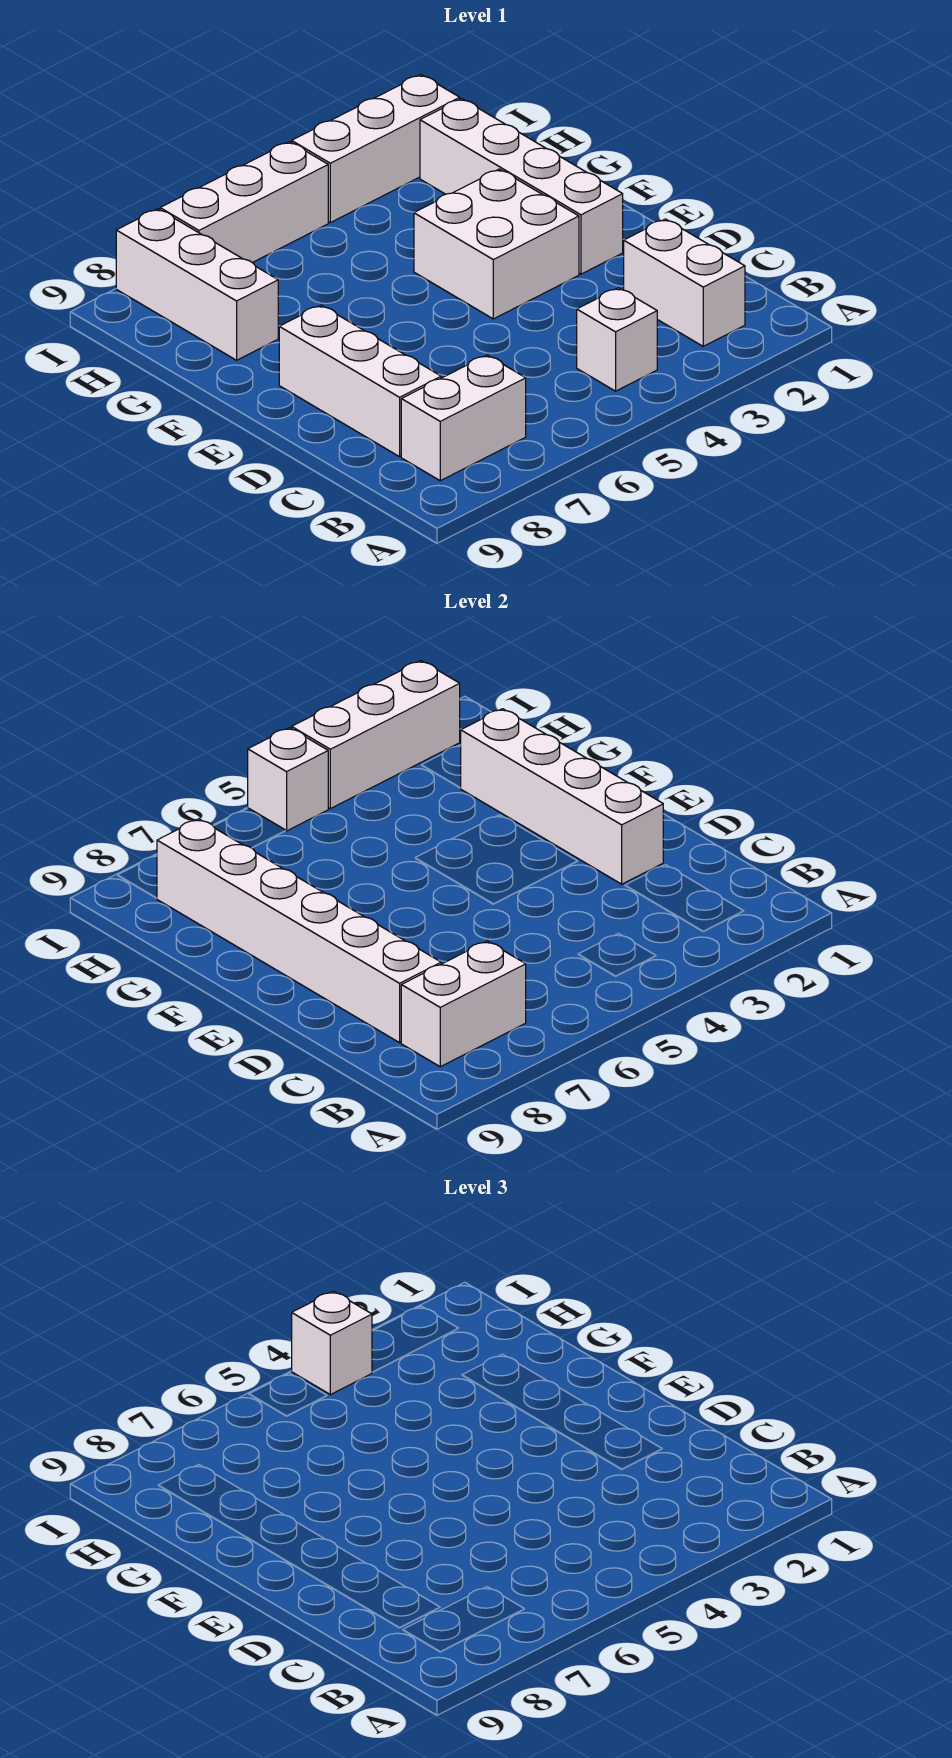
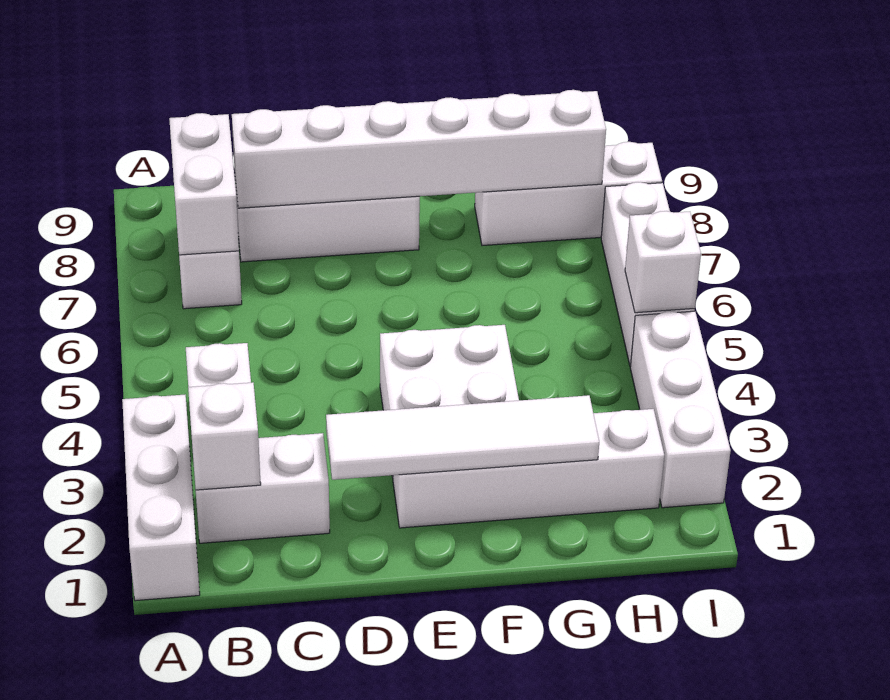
white 1x4 brick [461,709,663,884] -> white 1x4 tile [326,395,599,480]
white 1x3 brick [292,661,460,809] -> white 1x3 brick moved to [122,395,200,601]
white 1x1 brick [292,1291,372,1395] -> white 1x1 brick moved to [188,382,261,490]

